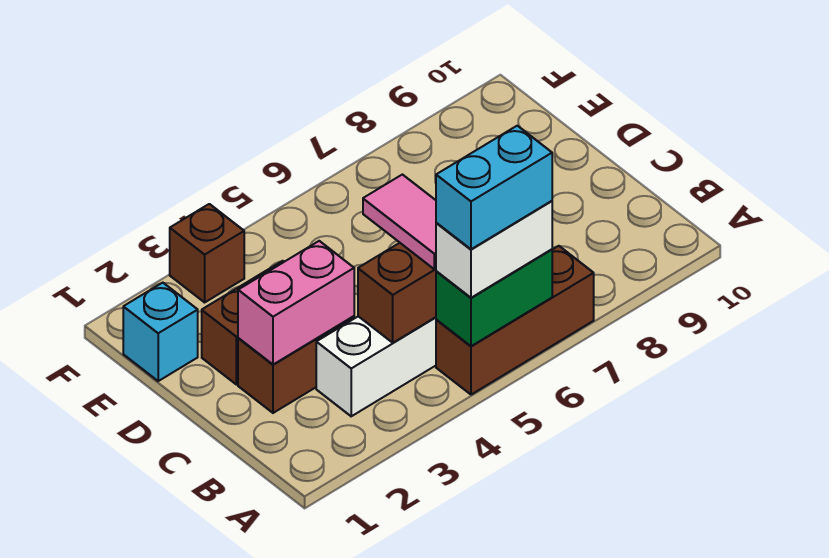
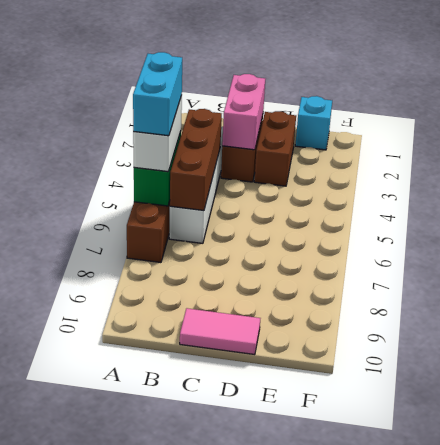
pink 1x2 tile [363,175,436,269] -> pink 1x2 tile moved to [180,308,260,355]
brown 1x1 brick [170,204,244,302] -> none

